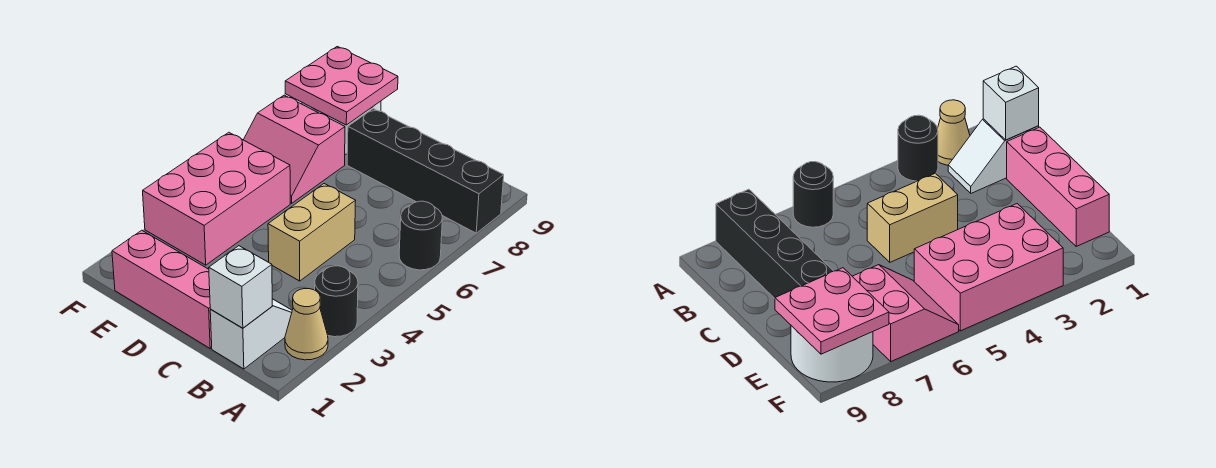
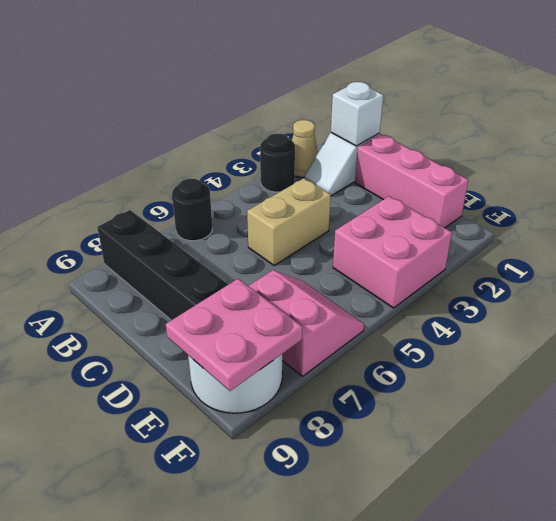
pink 2x3 brick [143,132,290,265] -> pink 2x2 brick [333,196,452,308]

